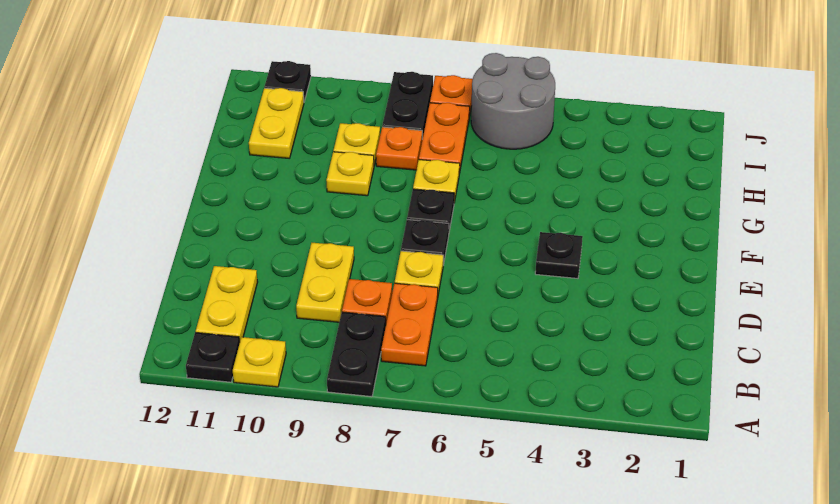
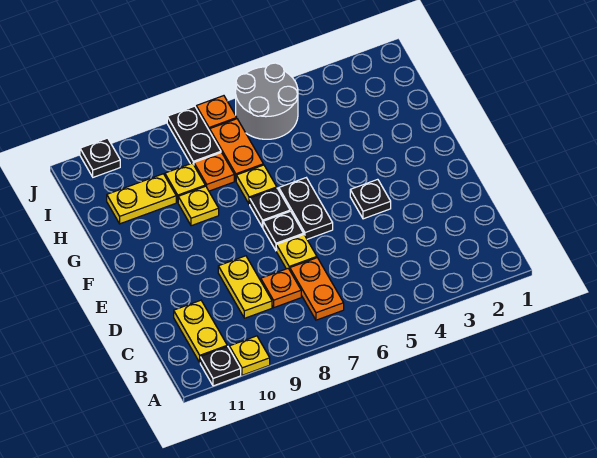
black 1x2 plate [327,312,386,397] -> black 1x2 plate moved to [279,178,333,239]
yellow 1x2 plate [249,88,304,158] -> yellow 1x2 plate turned to [107,174,176,224]

